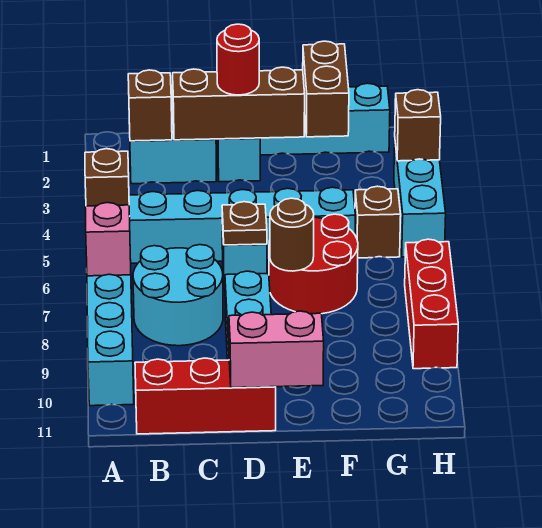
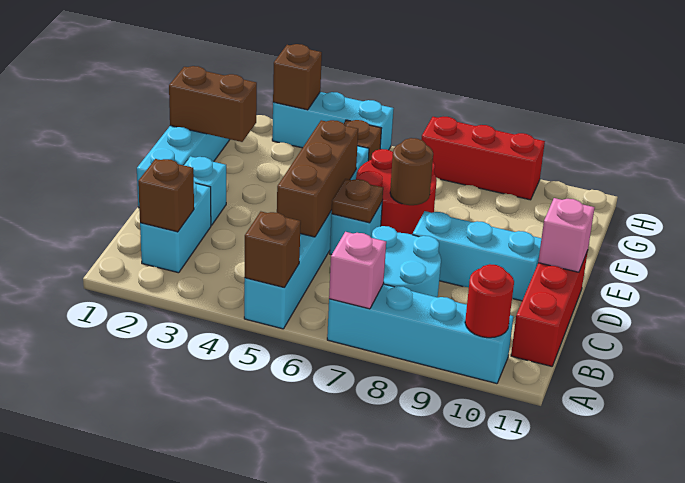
brown 1x3 brick [173,67,305,140] -> brown 1x3 brick moved to [277,120,358,237]
red 1x1 round brick [217,24,259,95] -> red 1x1 round brick moved to [465,264,514,338]
pink 1x2 brick [229,311,324,388] -> pink 1x1 brick [538,198,595,272]

